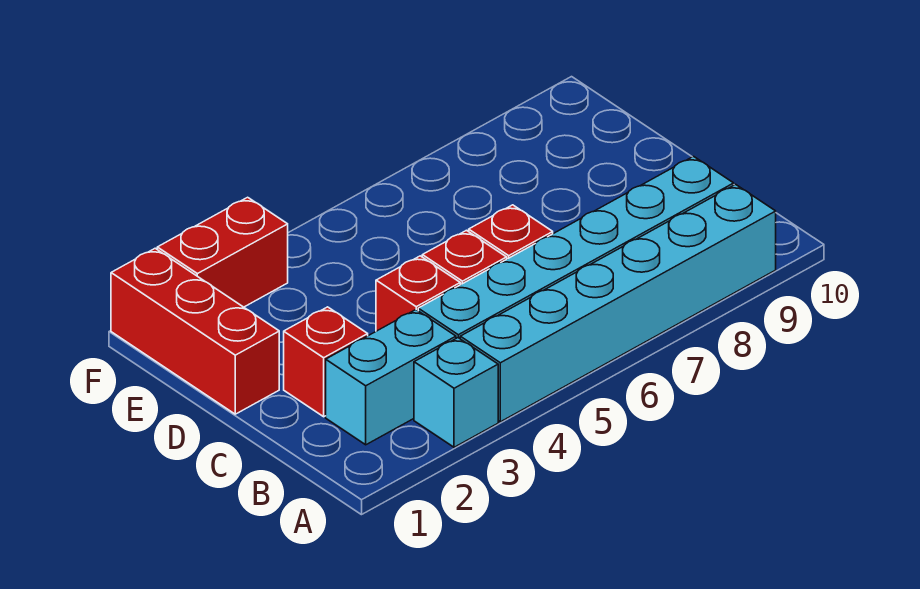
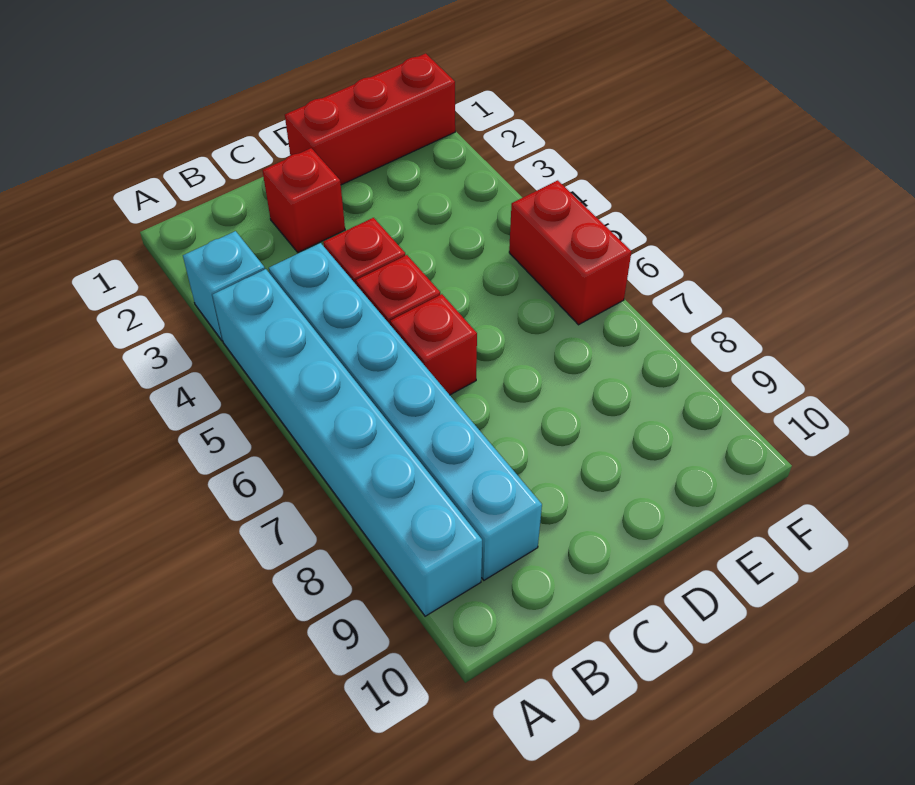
cyan 1x2 brick [326,310,456,445] -> none
red 1x2 brick [157,197,288,307] -> red 1x2 brick moved to [509,180,631,325]

